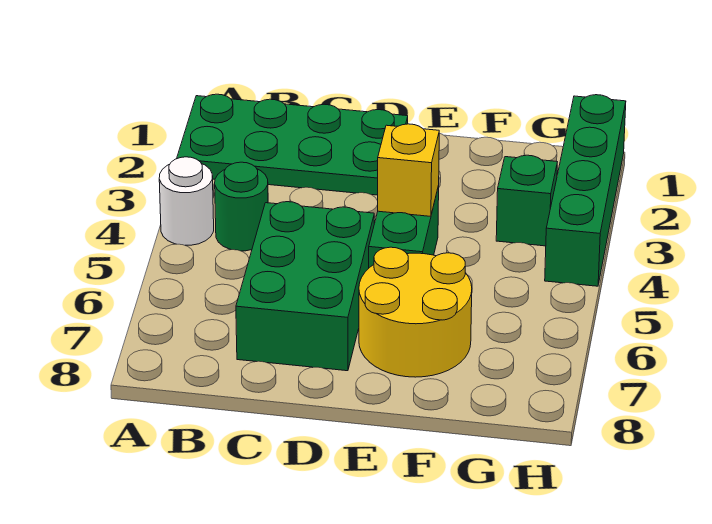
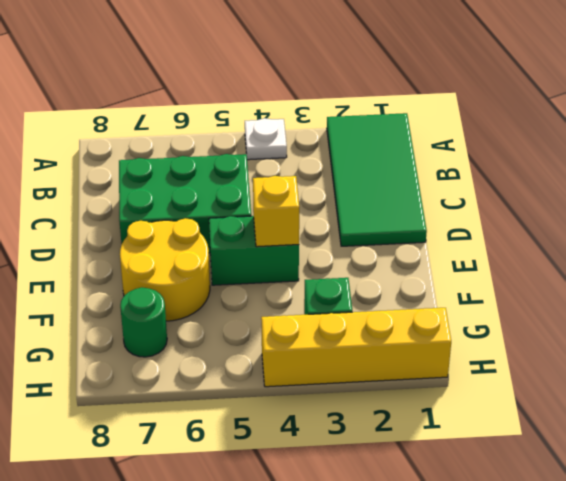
green 2x4 plate [177,94,408,195] -> green 2x4 tile [327,113,427,246]
white 1x1 round brick [159,157,214,245] -> white 1x1 plate [245,118,287,160]
green 1x1 round brick [215,162,268,251] -> green 1x1 round brick moved to [120,287,167,357]
green 1x4 brick [545,95,626,286] -> yellow 1x4 brick [261,308,451,387]

